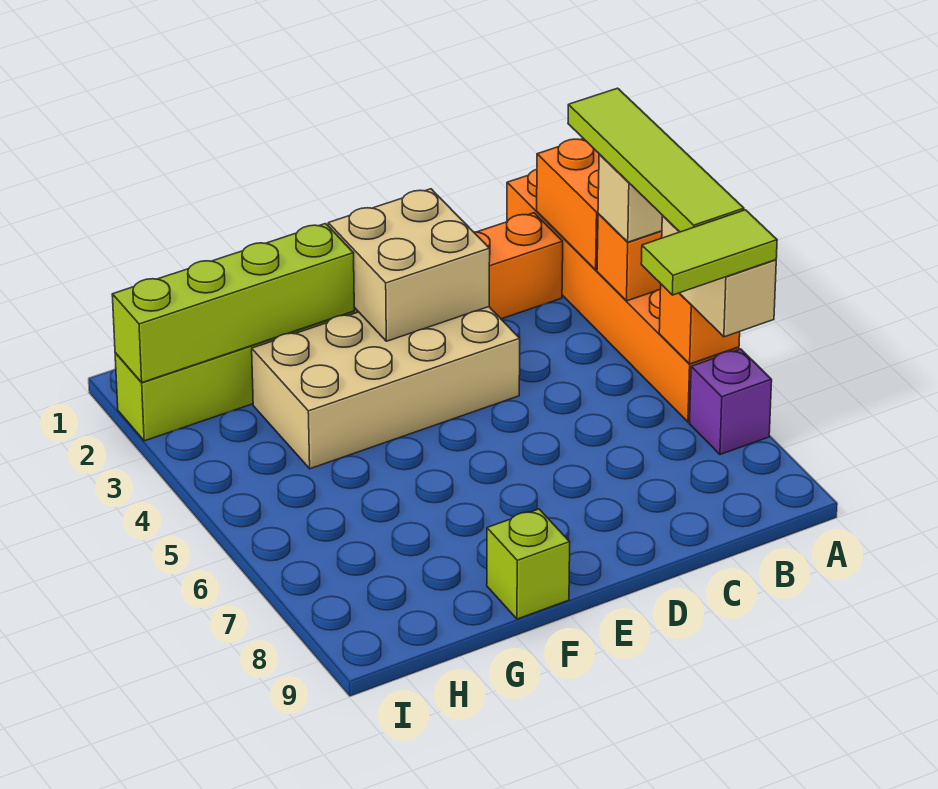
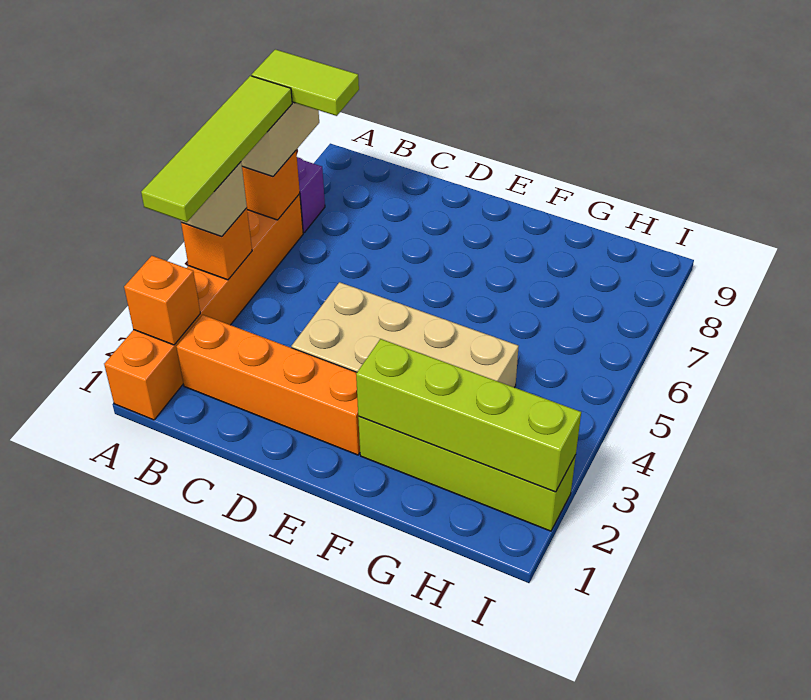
orange 1x2 brick [537,139,599,270] -> orange 1x1 brick [124,256,200,345]
tan 2x2 brick [328,189,490,341] -> none
lime 1x1 brick [487,509,570,619] -> none

